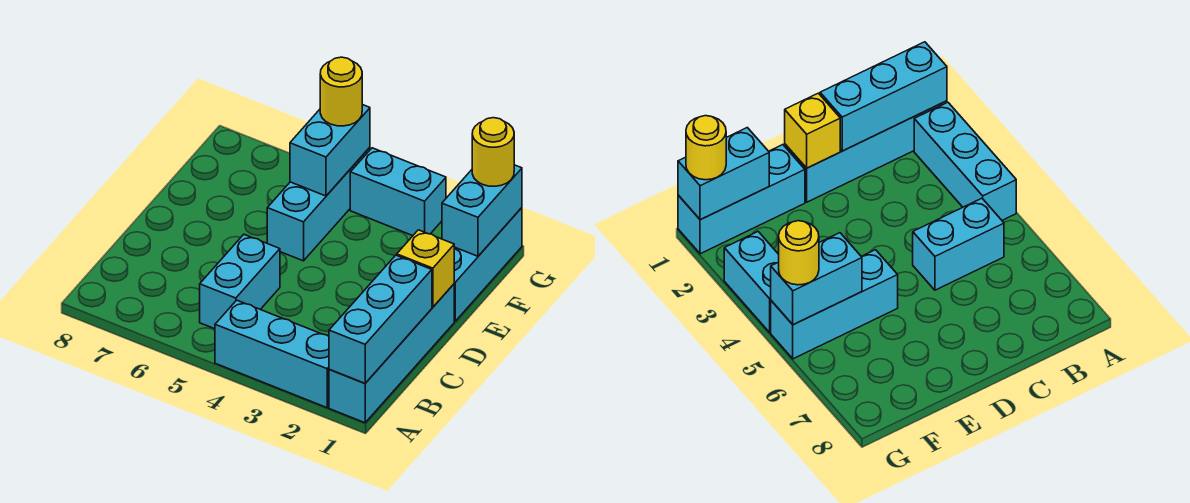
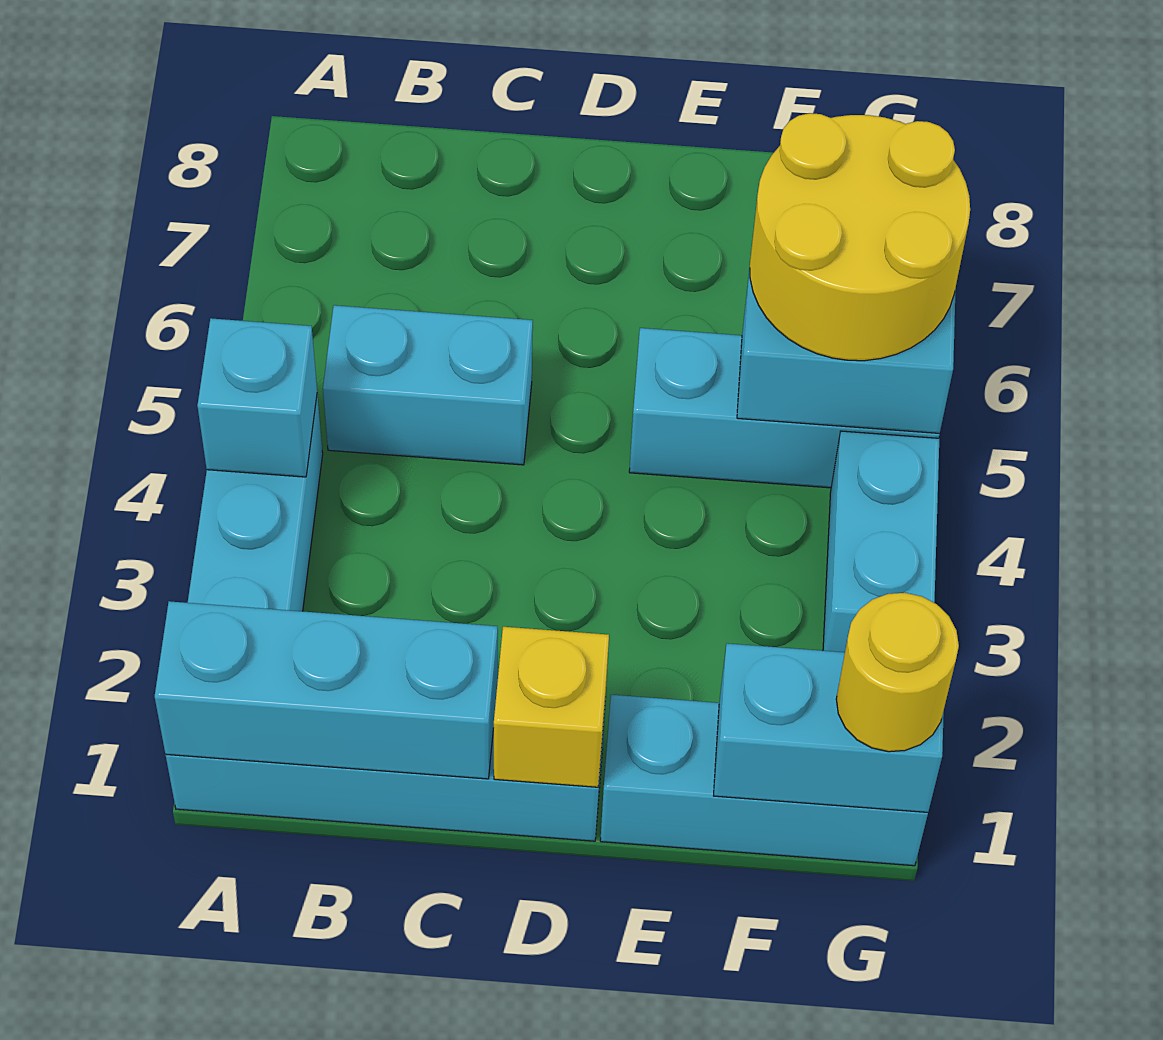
none -> cyan 1x1 brick [197,318,317,477]
yellow 1x1 round brick [320,57,362,126] -> yellow 2x2 round brick [750,113,970,361]

